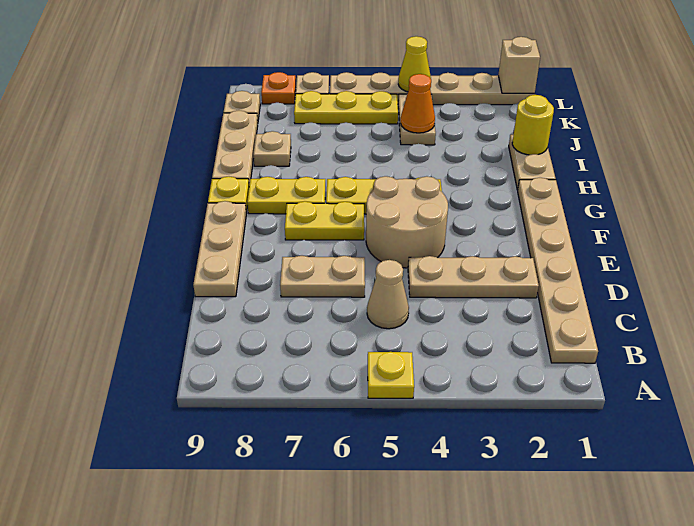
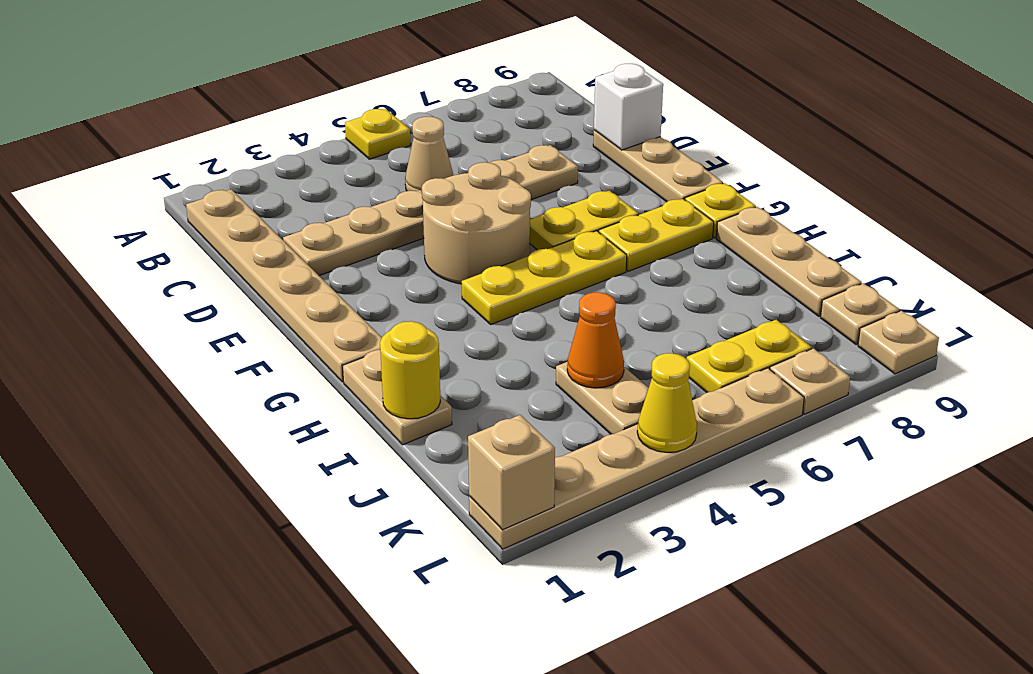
none -> white 1x1 brick [594,63,663,150]
tan 1x1 plate [253,131,291,166] -> tan 1x1 plate moved to [858,311,939,374]
yellow 1x3 plate [294,91,398,124] -> yellow 1x2 plate [687,320,812,393]
orange 1x1 plate [261,72,296,104] -> none

